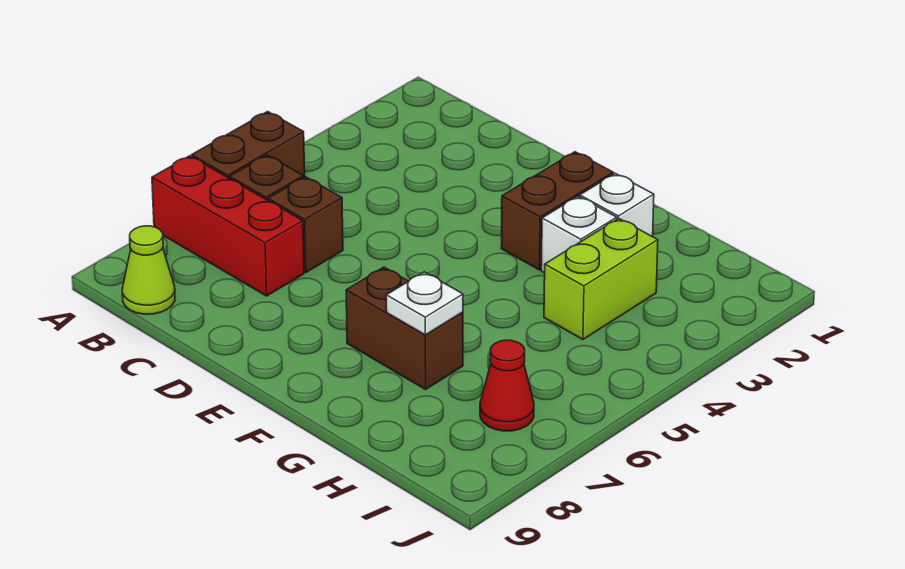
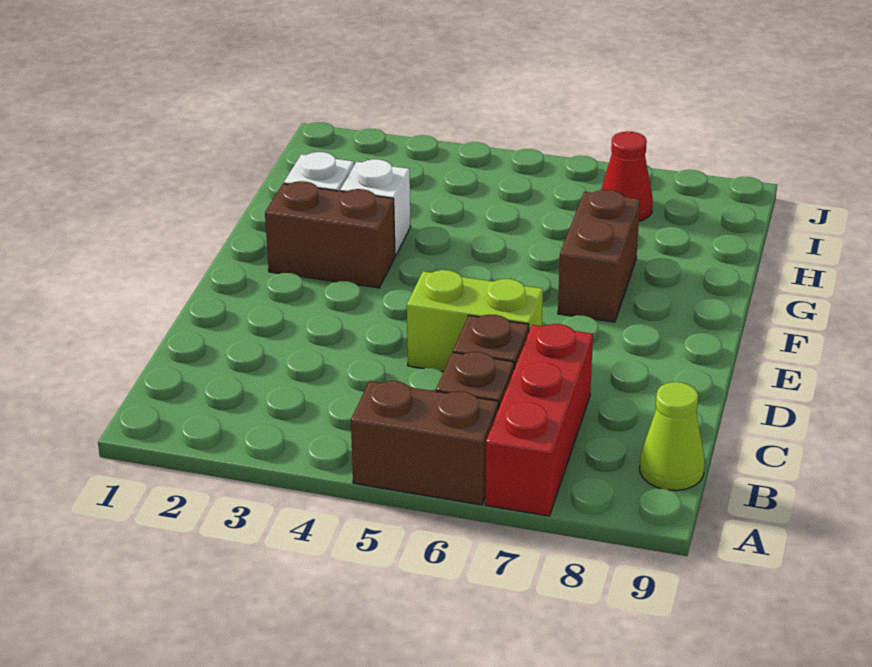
white 1x1 plate [386,272,463,335] -> none
lime 1x2 brick [544,218,658,339] -> lime 1x2 brick moved to [407,270,543,372]

